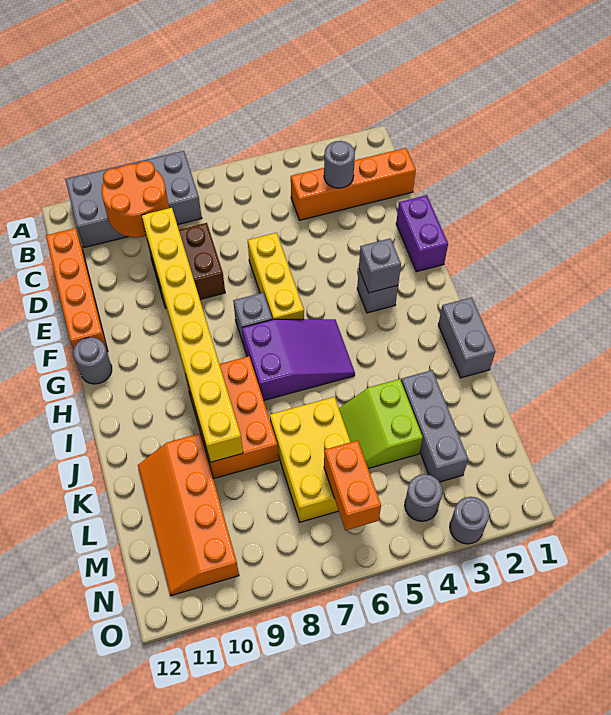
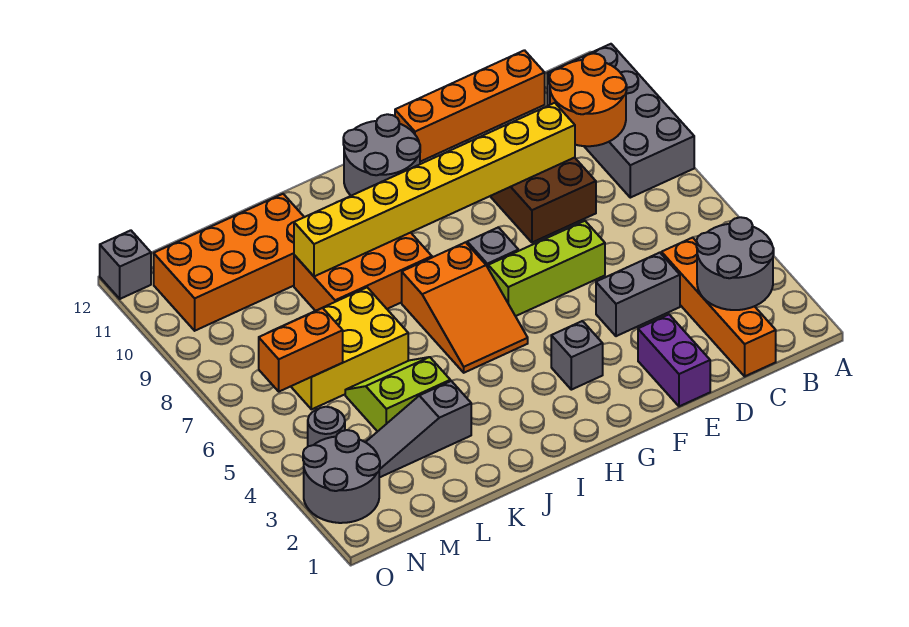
grey 1x1 round brick [324,141,355,188] -> grey 2x2 round brick [696,217,774,310]
purple 1x2 brick [396,195,448,272] -> purple 1x2 brick turned to [638,315,710,406]
yellow 1x3 brick [248,233,304,320] -> lime 1x3 brick [488,221,605,316]
grey 1x1 brick [359,238,401,293] -> grey 1x1 brick moved to [100,230,151,299]
grey 1x1 round brick [73,337,112,384] -> grey 2x2 round brick [343,114,420,196]
purple 2x3 slope [242,319,355,400] -> orange 2x3 slope [402,242,528,373]
grey 1x2 brick [438,297,495,378] -> grey 1x2 brick moved to [596,253,680,336]
grey 1x3 brick [401,370,468,482] -> grey 1x3 slope [366,381,471,478]
orange 2x4 slope [138,434,239,596] -> orange 2x4 brick [154,194,304,331]
grey 1x1 round brick [450,497,489,544] -> grey 2x2 round brick [303,430,380,523]

